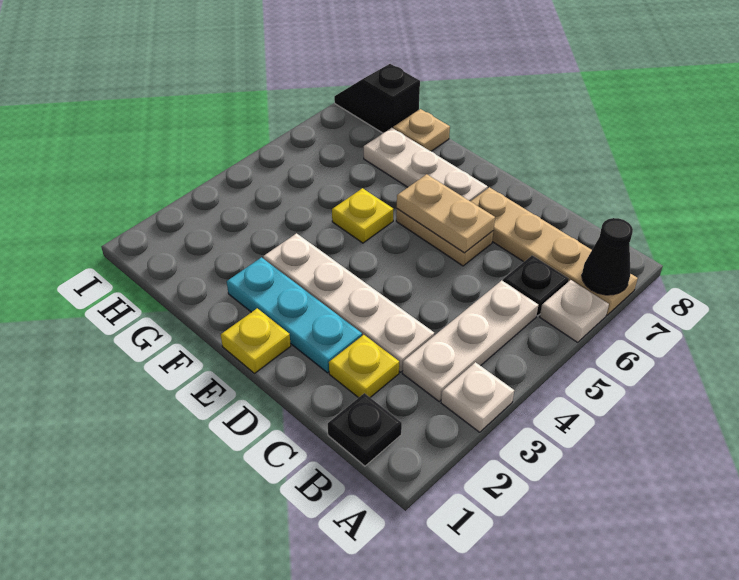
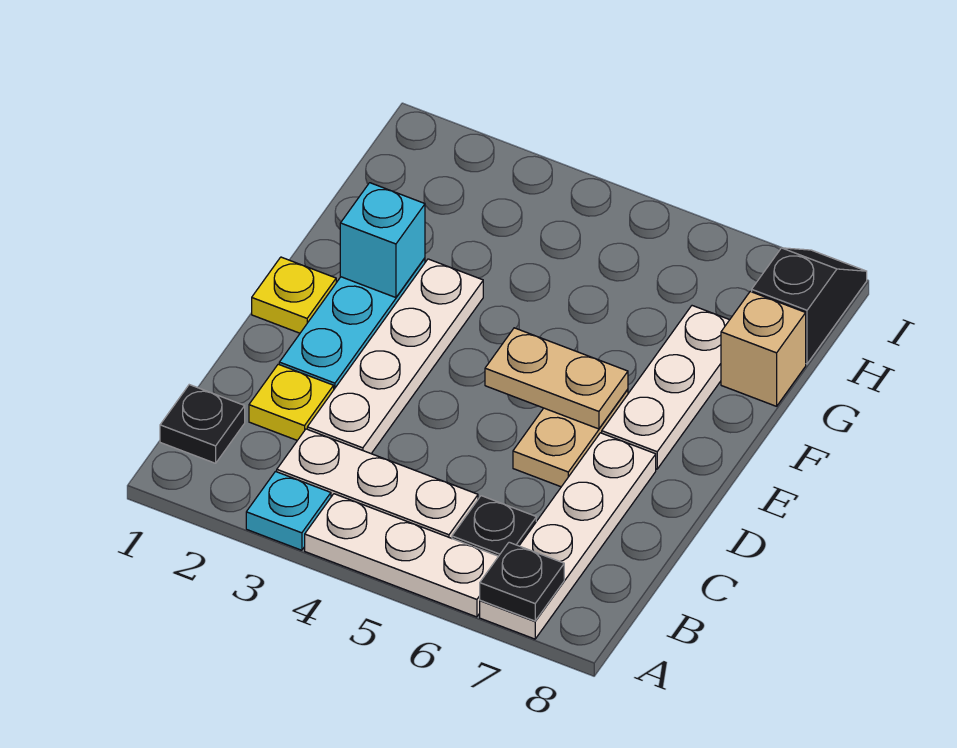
white 1x1 plate [441,362,514,432] -> cyan 1x1 plate [246,472,331,550]
white 1x1 plate [540,280,609,342] -> white 1x3 plate [305,494,498,617]
tan 1x4 plate [470,187,638,315] -> white 1x4 plate [480,433,656,639]
black 1x1 cone [582,218,633,295] -> black 1x1 plate [480,542,564,621]
tan 1x2 plate [397,174,495,253] -> tan 1x2 plate turned to [485,328,628,429]
none -> cyan 1x1 brick [340,183,425,298]
yellow 1x1 plate [332,188,393,243] -> none
tan 1x1 plate [393,109,450,151] -> tan 1x1 brick [721,292,806,406]

